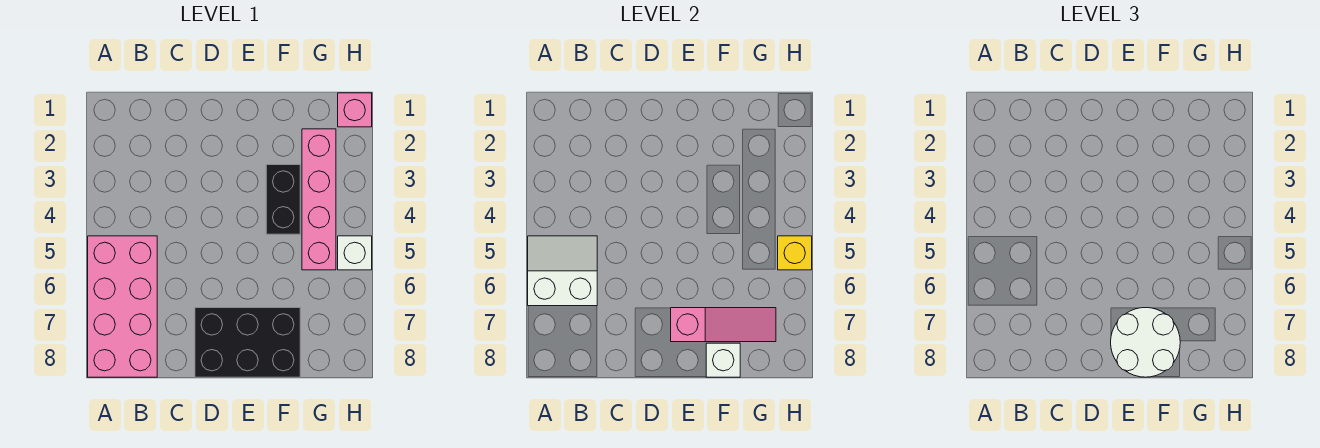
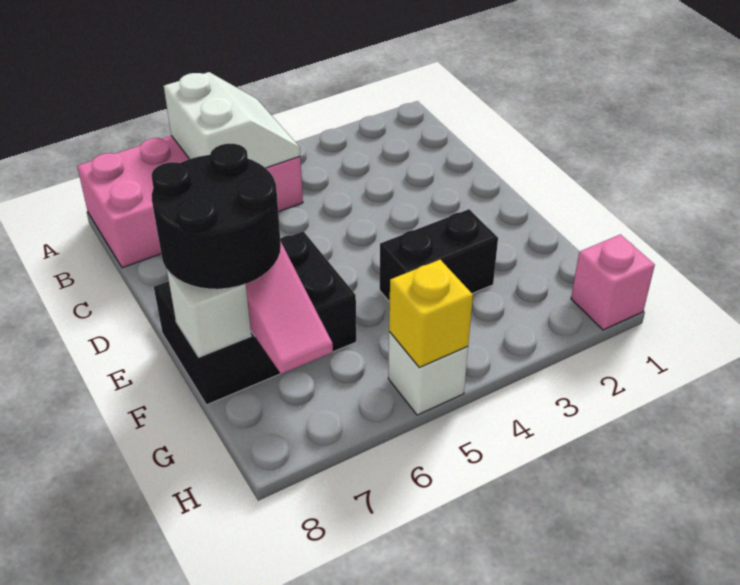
black 2x3 brick [195,308,300,377] -> black 2x3 brick turned to [154,231,356,405]
white 2x2 round brick [1111,308,1180,377] -> black 2x2 round brick [152,144,281,289]
pink 1x4 brick [302,129,336,270] -> none

